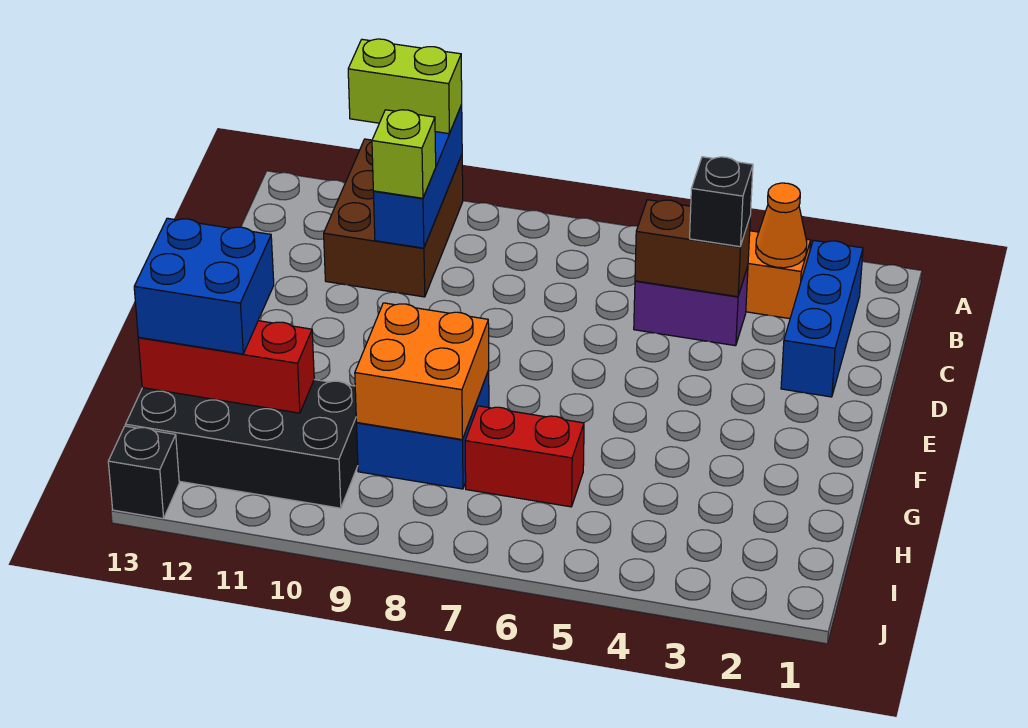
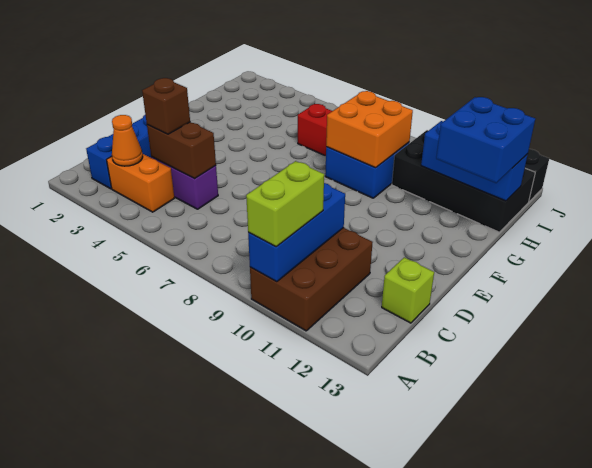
lime 1x2 brick [348,39,462,134] -> lime 1x2 brick turned to [246,161,324,247]
black 1x1 brick [690,157,753,247] -> brown 1x1 brick [142,78,190,134]
lime 1x1 brick [372,110,436,198] -> lime 1x1 brick moved to [382,257,434,323]
red 1x3 brick [138,321,314,413] -> blue 1x3 brick [421,121,528,201]

